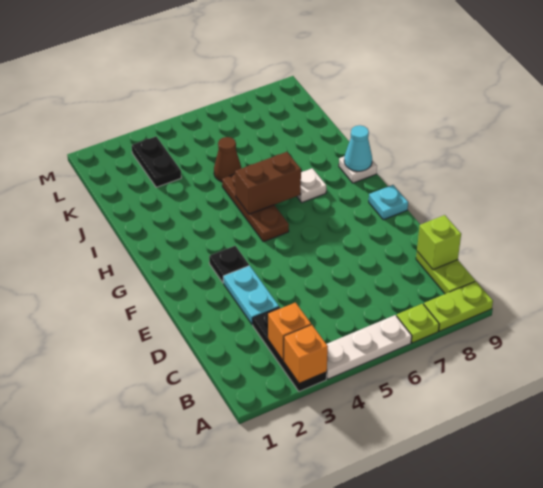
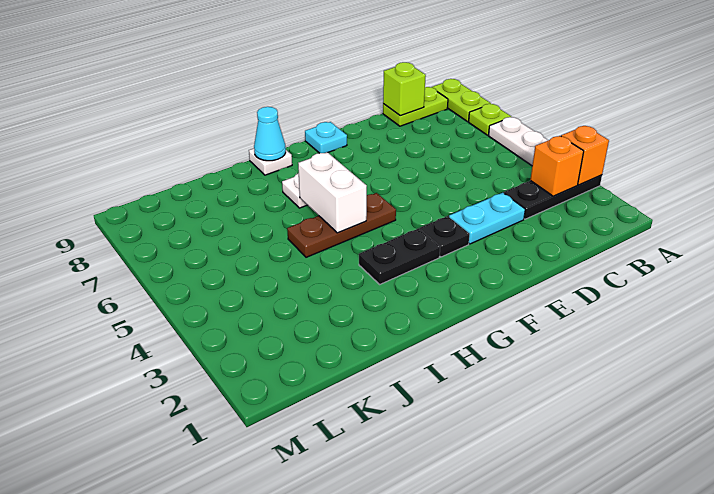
brown 1x2 brick [235,152,301,214] -> white 1x2 brick [298,152,367,233]
brown 1x1 cone [214,137,241,182] -> none
black 1x2 plate [132,137,181,187] -> black 1x2 plate moved to [359,229,440,284]

